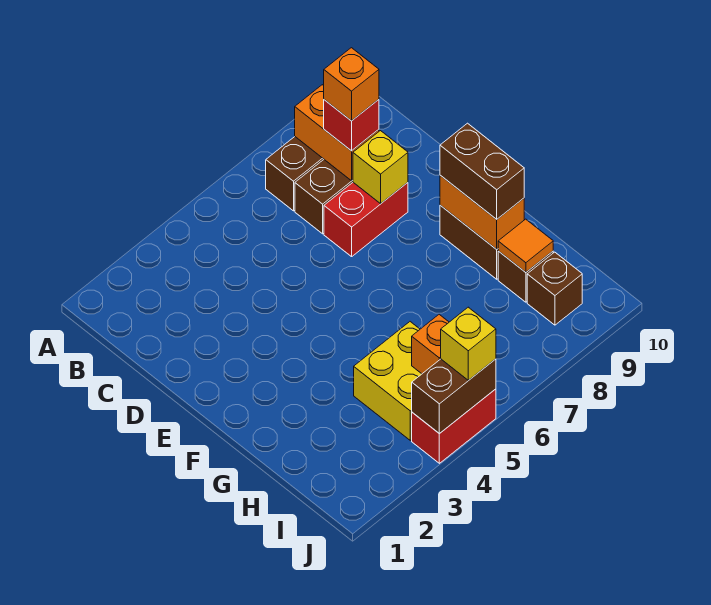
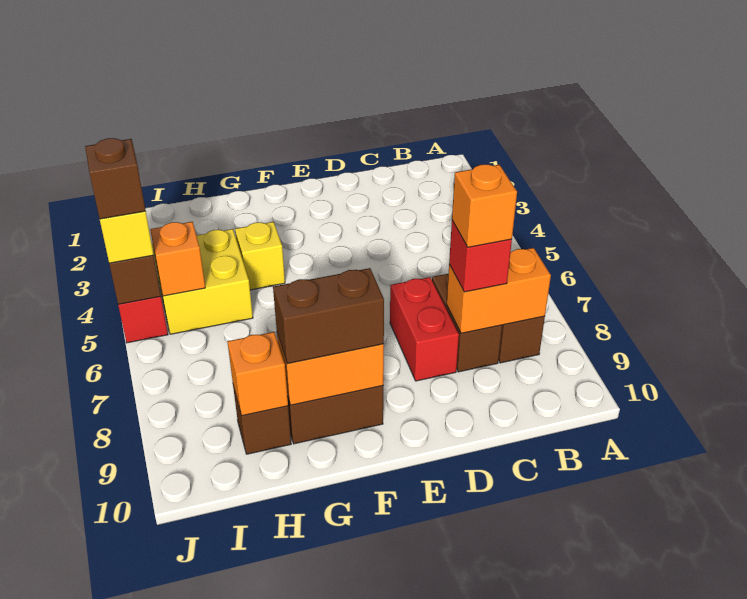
yellow 1x1 brick [353,131,408,204] -> yellow 1x1 brick moved to [235,222,285,290]
orange 1x1 tile [498,219,553,272] -> orange 1x1 brick [227,332,288,416]
brown 1x1 brick [527,252,582,325] -> brown 1x1 brick moved to [85,138,146,219]

